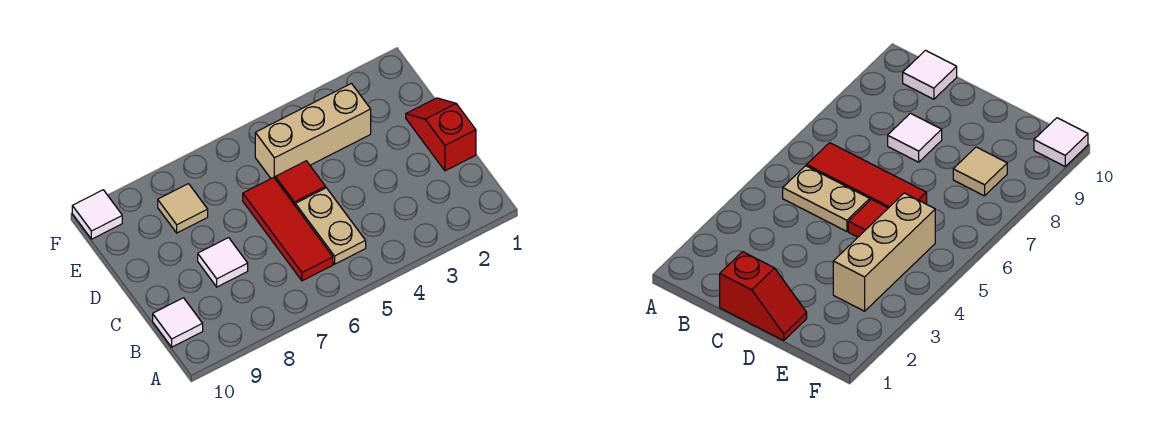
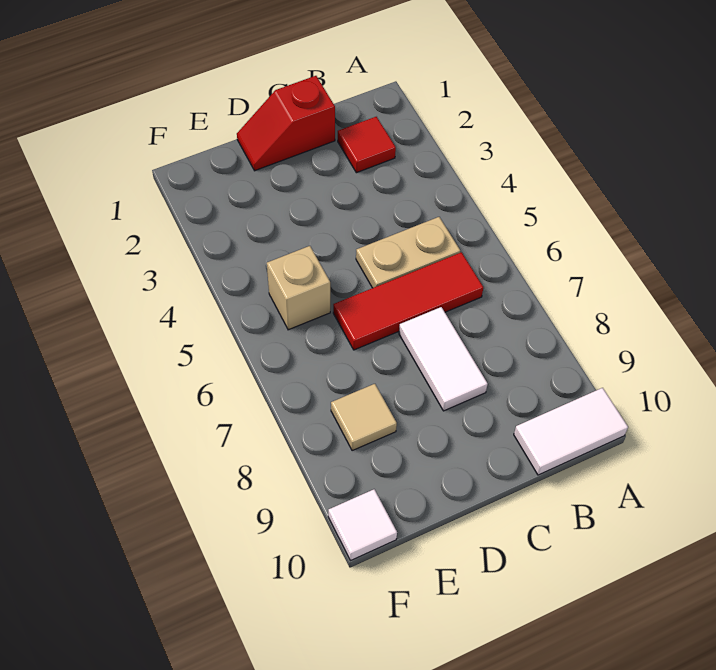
white 1x1 tile [153,298,203,347] -> white 1x2 tile [514,388,628,475]
white 1x1 tile [198,238,248,287] -> white 1x2 tile [399,307,488,411]
red 1x1 tile [275,161,326,205] -> red 1x1 tile moved to [338,117,396,173]
tan 1x3 brick [255,84,371,178] -> tan 1x1 brick [267,246,330,330]

